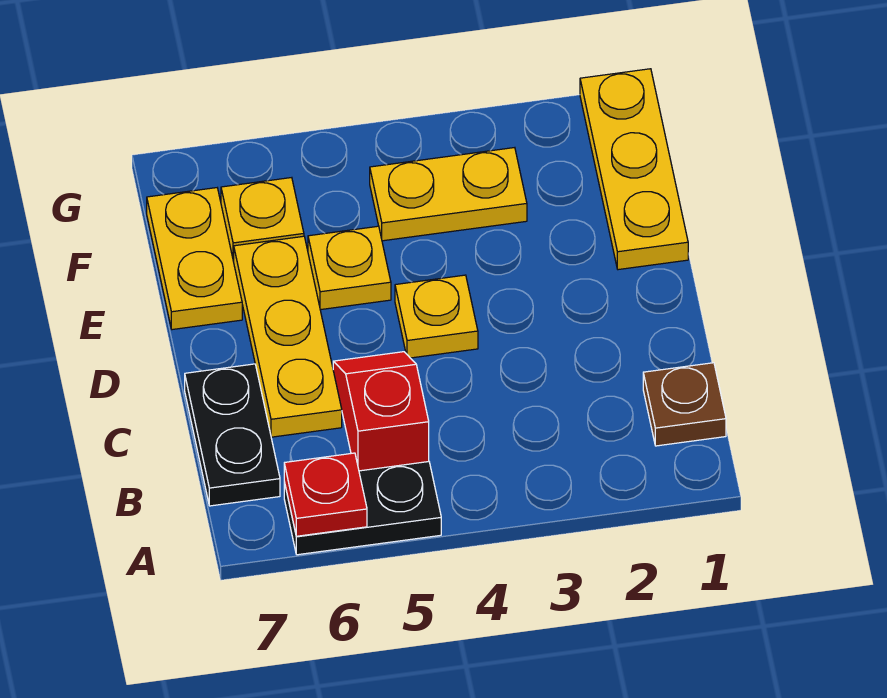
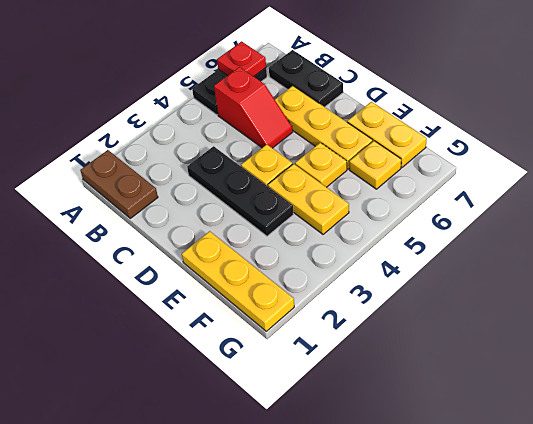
brown 1x1 plate [643,363,726,446] -> brown 1x2 plate [80,150,158,218]
none -> black 1x3 plate [187,146,293,236]
yellow 1x2 plate [370,148,527,241] -> yellow 1x2 plate turned to [268,164,349,234]

